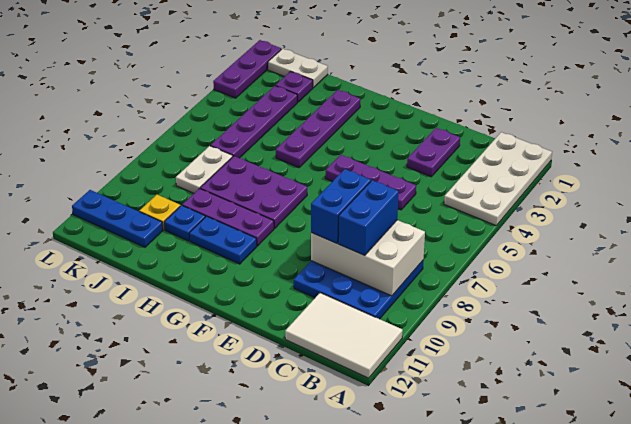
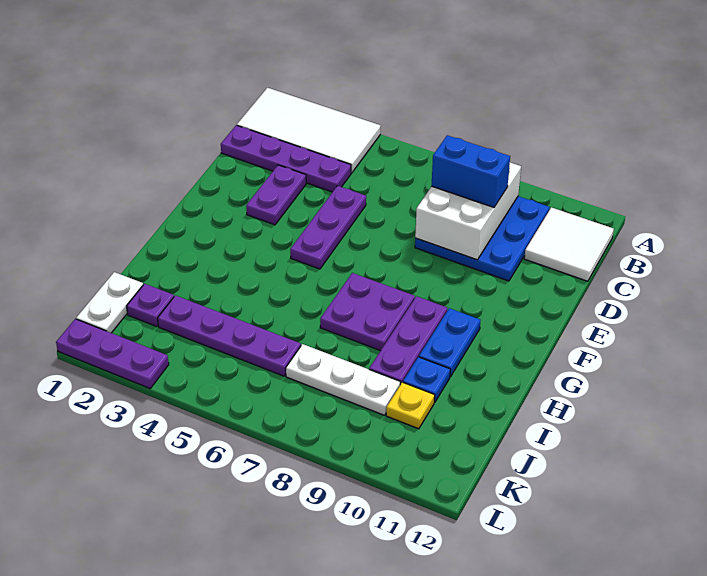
white 2x4 plate [444,132,552,226] -> white 2x4 tile [237,88,380,173]
white 2x3 tile [285,293,403,378] -> white 2x2 tile [524,207,614,281]
purple 1x2 plate [407,128,460,177] -> purple 1x2 plate turned to [246,165,306,225]
blue 1x2 brick [311,169,371,244] -> none
purple 2x3 plate [200,156,307,228] -> purple 2x2 plate [320,273,415,351]
purple 1x4 plate [276,90,361,168] -> purple 1x4 plate moved to [221,125,351,192]
white 1x2 plate [176,146,233,193] -> white 1x3 plate [286,344,400,415]
blue 1x3 plate [72,190,163,247] -> none

